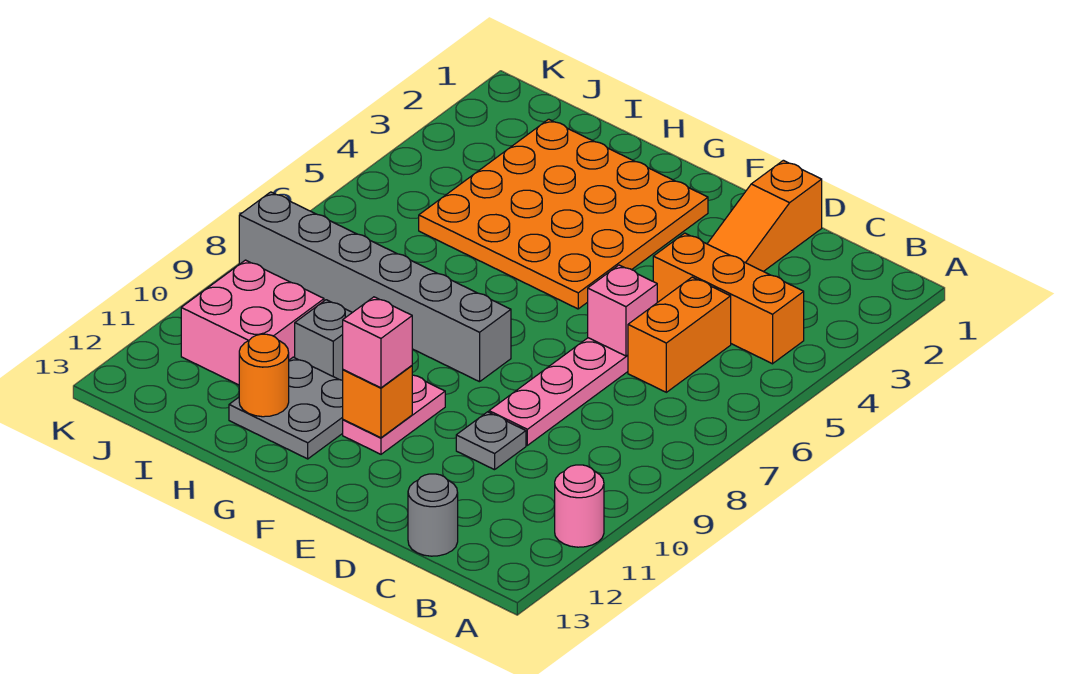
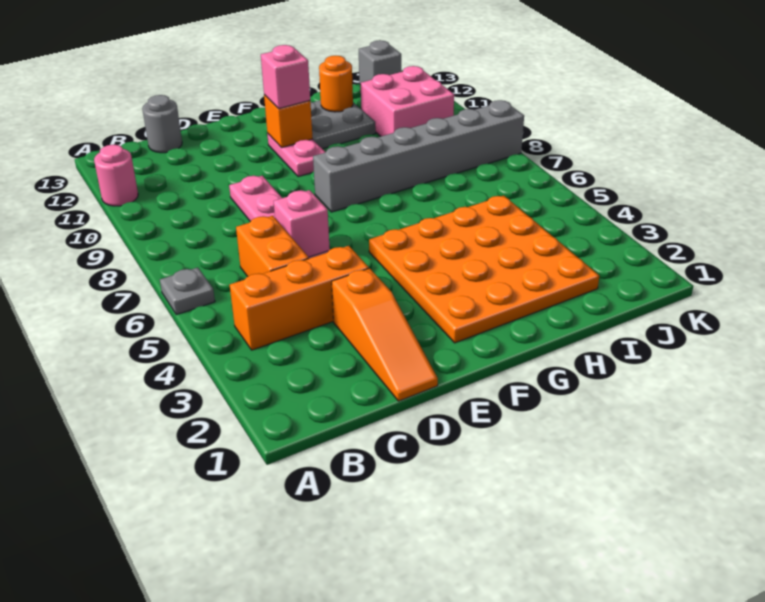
orange 1x3 slope [707,160,822,271] -> orange 1x3 slope turned to [332,268,438,401]
grey 1x1 plate [456,412,526,470] -> grey 1x1 plate moved to [160,268,215,315]
grey 1x1 brick [295,300,352,380] -> grey 1x1 brick moved to [359,40,401,85]

